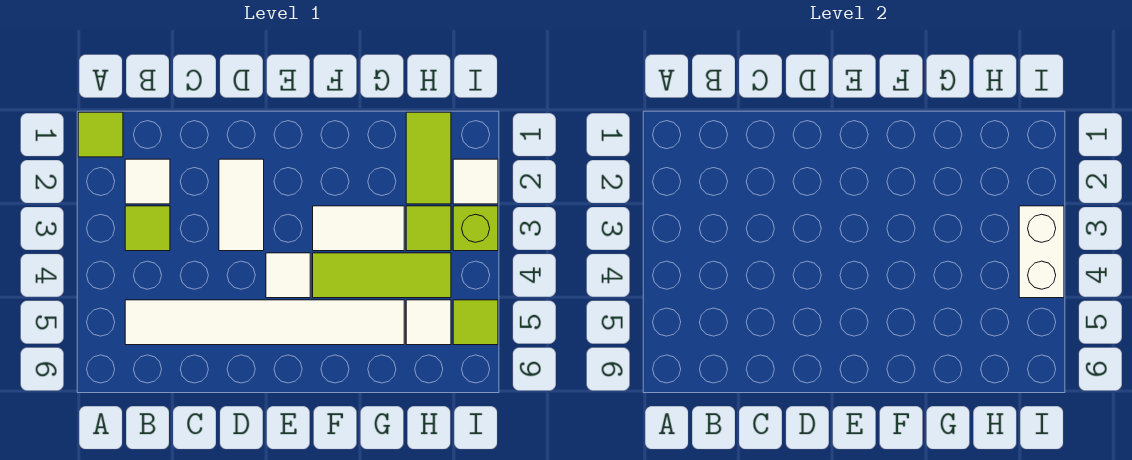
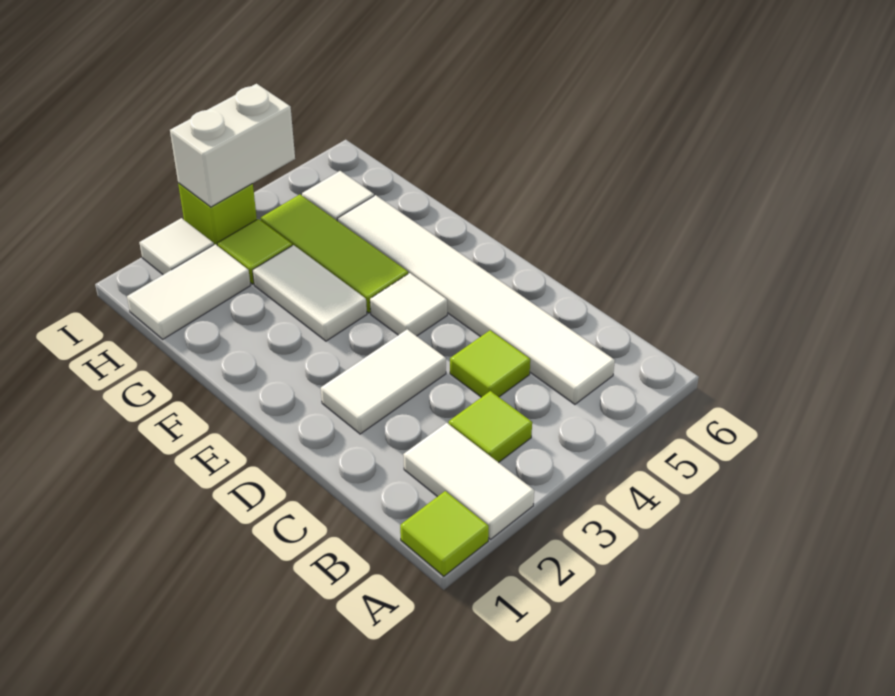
white 1x1 tile [125,159,170,204] -> white 1x2 tile [403,423,534,539]
lime 1x2 tile [406,112,451,204] -> white 1x2 tile [127,244,251,339]
lime 1x1 tile [453,300,498,345] -> lime 1x1 tile moved to [450,330,530,397]

